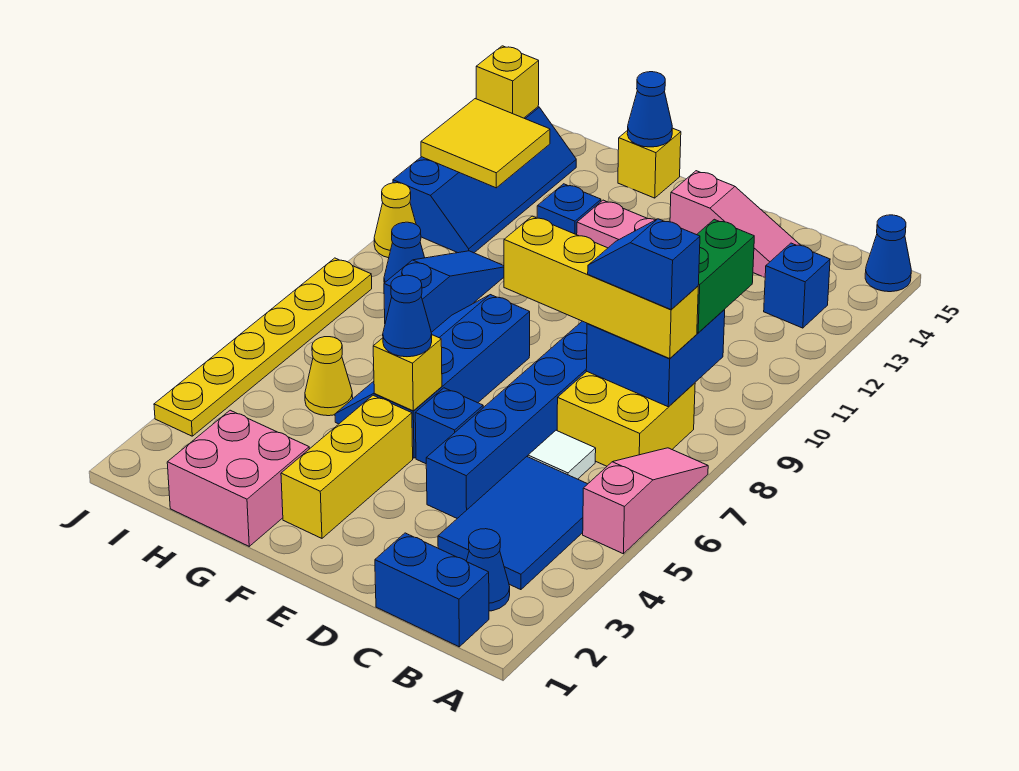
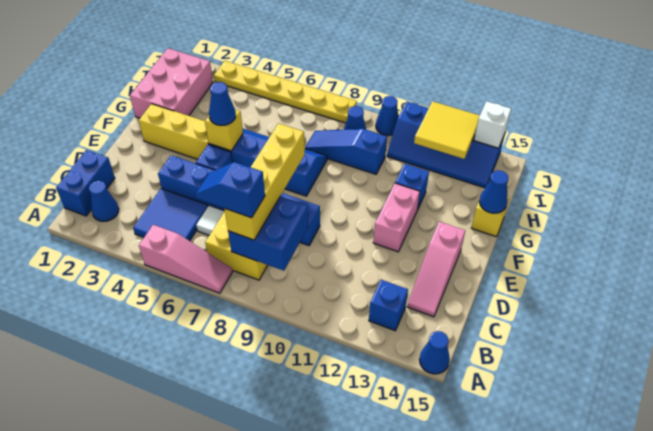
blue 2x3 tile [438,457,587,590] -> blue 2x2 tile [133,189,208,241]
blue 1x2 slope [588,219,700,309] -> blue 1x2 slope turned to [195,162,265,218]
green 1x2 brick [697,219,754,333] -> none
pink 2x2 brick [167,410,309,546] -> pink 2x3 brick [130,48,213,118]
yellow 1x1 cone [305,337,353,416] -> none
blue 1x3 slope [384,251,504,332] -> blue 1x3 slope turned to [305,129,387,174]
yellow 1x1 cone [374,183,416,258] -> blue 1x1 cone [376,96,399,136]
yellow 1x1 brick [476,46,539,118] -> white 1x1 brick [474,101,511,148]

